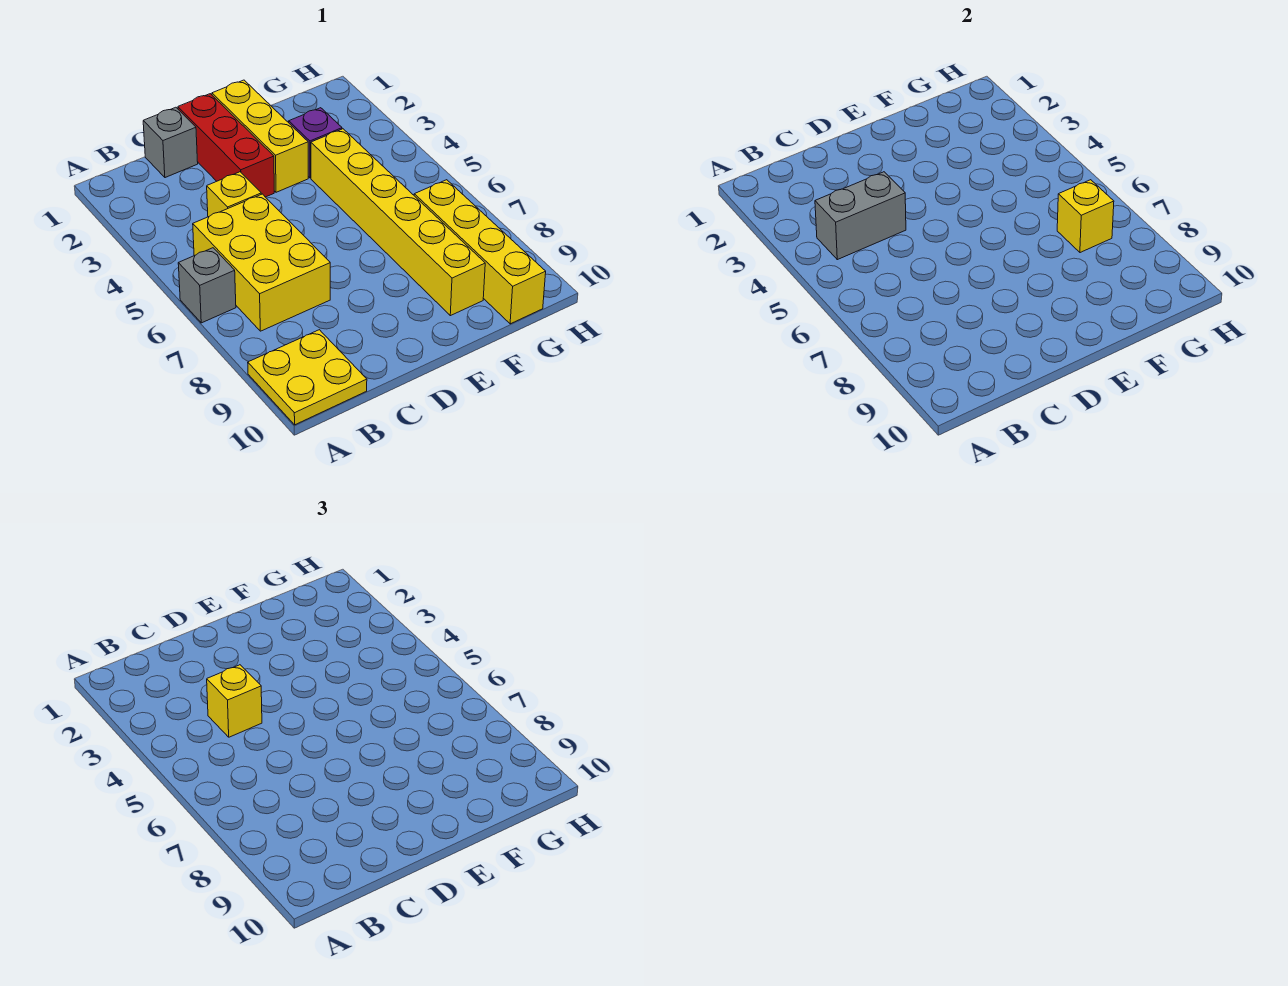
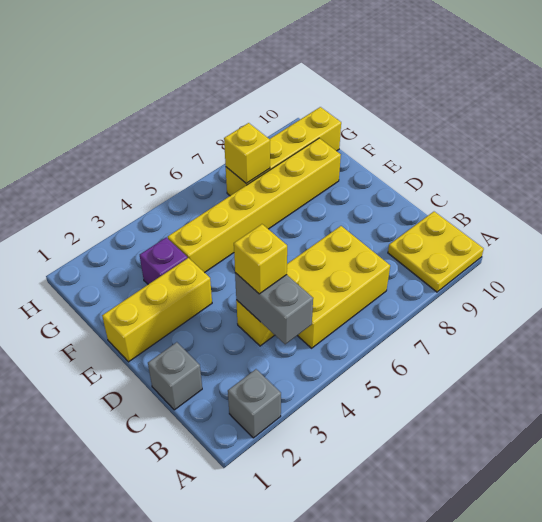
grey 1x1 brick [178,248,236,323] -> grey 1x1 brick moved to [228,369,281,438]
red 1x3 brick [178,94,274,197] -> none

